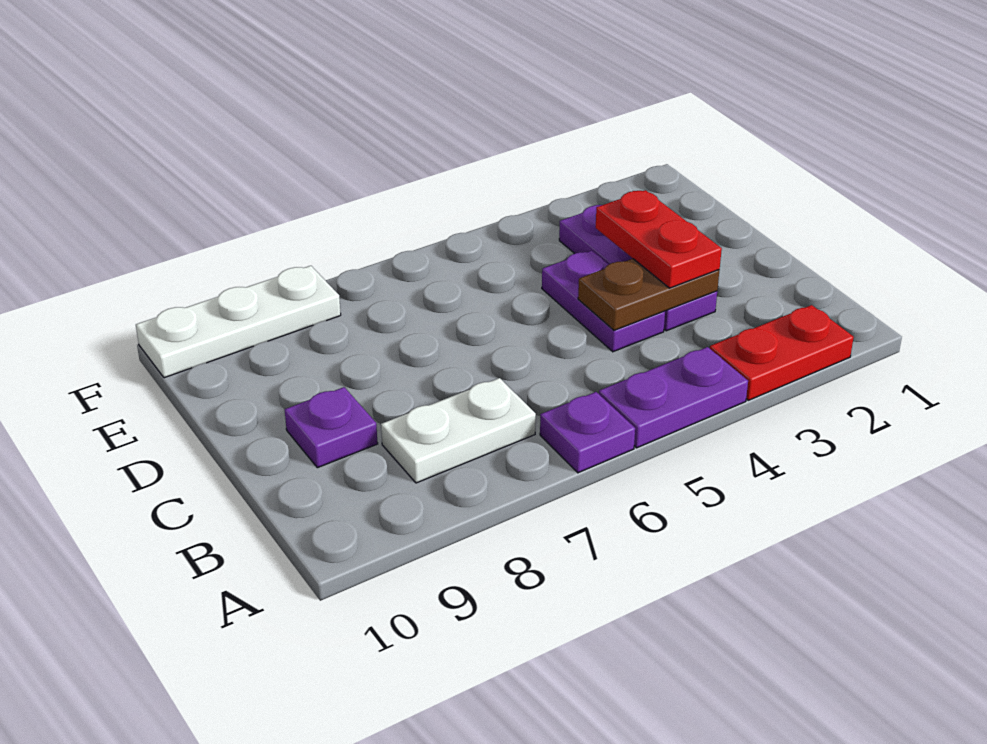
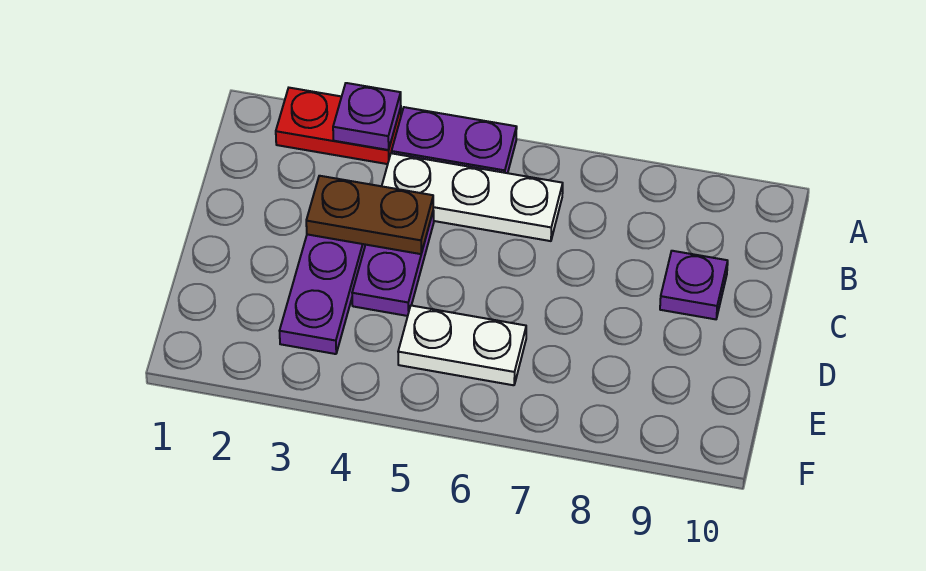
purple 1x1 plate [540,392,635,473] -> purple 1x1 plate moved to [333,83,401,150]
white 1x2 plate [381,378,536,483] -> white 1x2 plate moved to [398,305,526,385]
red 1x2 plate [596,190,722,288] -> none
white 1x3 plate [136,266,341,378] -> white 1x3 plate moved to [382,153,563,241]

